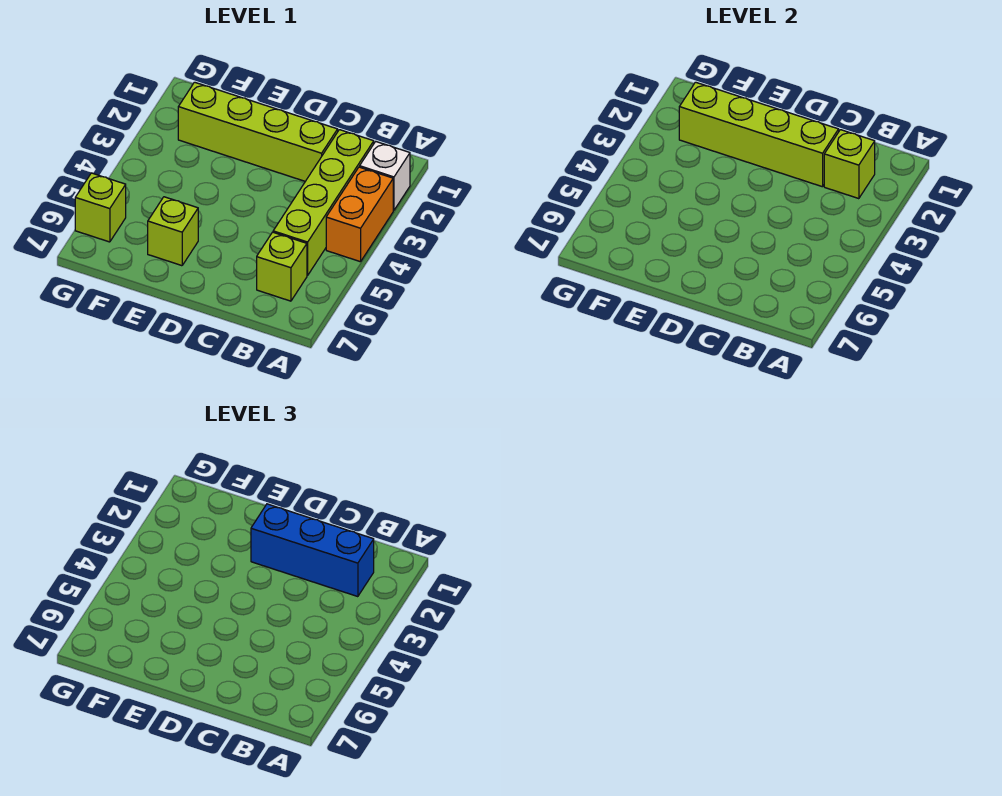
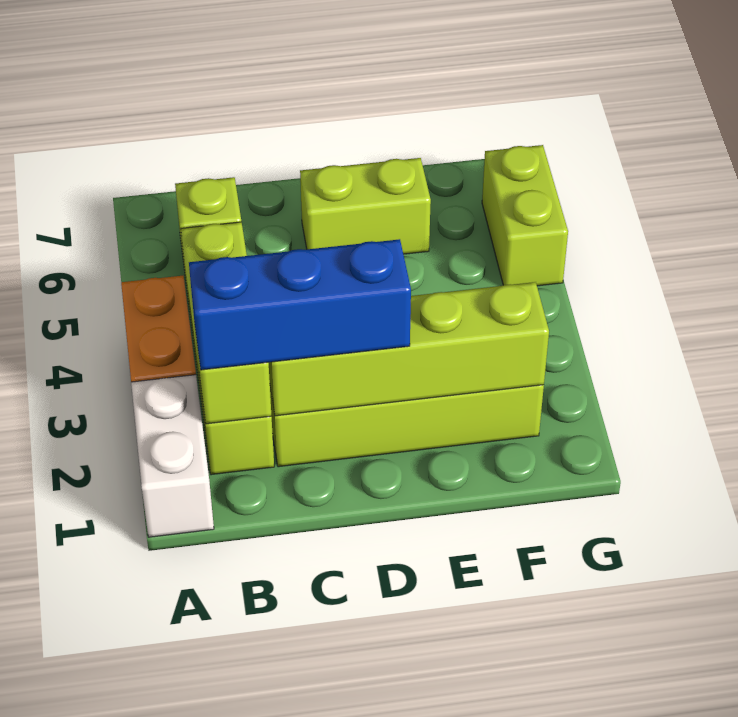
white 1x1 brick [360,142,410,210] -> white 1x2 brick [131,375,214,537]
lime 1x1 brick [148,197,198,266] -> lime 1x2 brick [300,158,431,254]
lime 1x1 brick [75,173,126,242] -> lime 1x2 brick [482,145,568,286]

